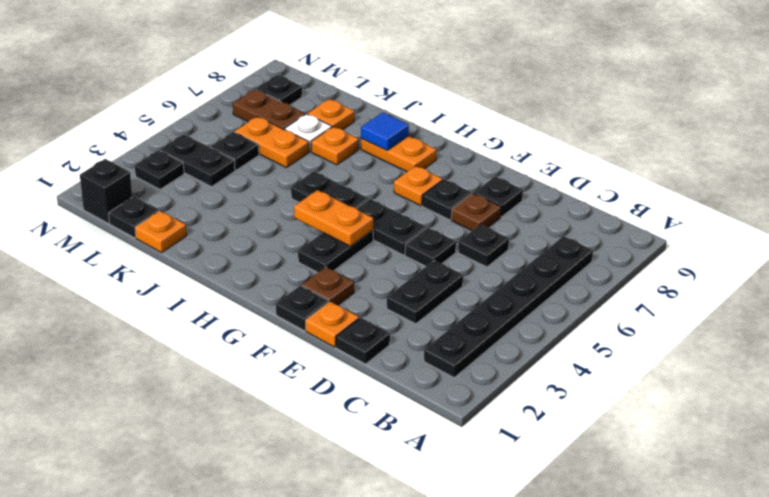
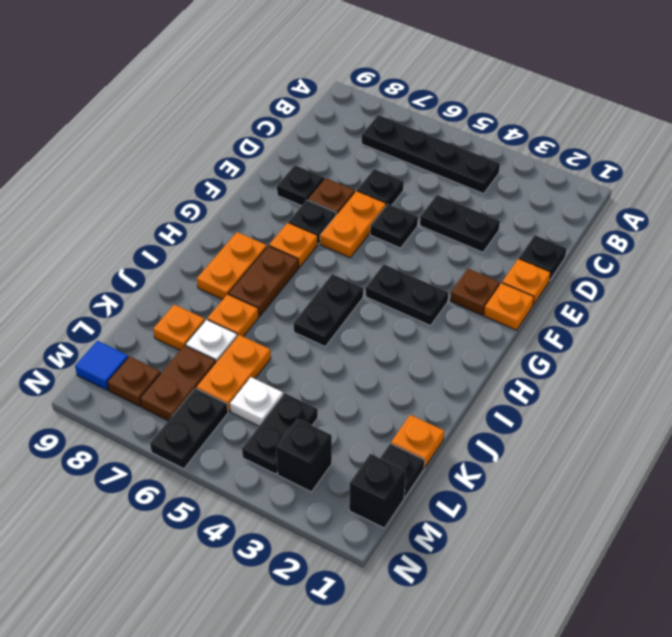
black 1x6 plate [424,236,593,377] -> black 1x4 plate [362,115,500,194]
black 1x1 plate [276,286,329,331] -> orange 1x1 plate [484,283,534,330]
black 1x2 plate [356,199,426,255] -> black 1x2 plate moved to [150,388,228,469]
orange 1x2 plate [294,190,373,246] -> orange 1x2 plate moved to [320,191,386,257]
none -> brown 1x2 plate [229,246,299,316]
blue 1x1 tile [361,112,409,150] -> blue 1x1 tile moved to [75,341,128,390]
black 1x1 plate [211,132,259,170] -> white 1x1 plate [230,377,283,426]
black 1x1 plate [135,150,184,189] -> black 1x1 brick [276,419,332,492]
black 1x1 plate [256,75,302,105] -> brown 1x1 plate [107,356,161,406]

